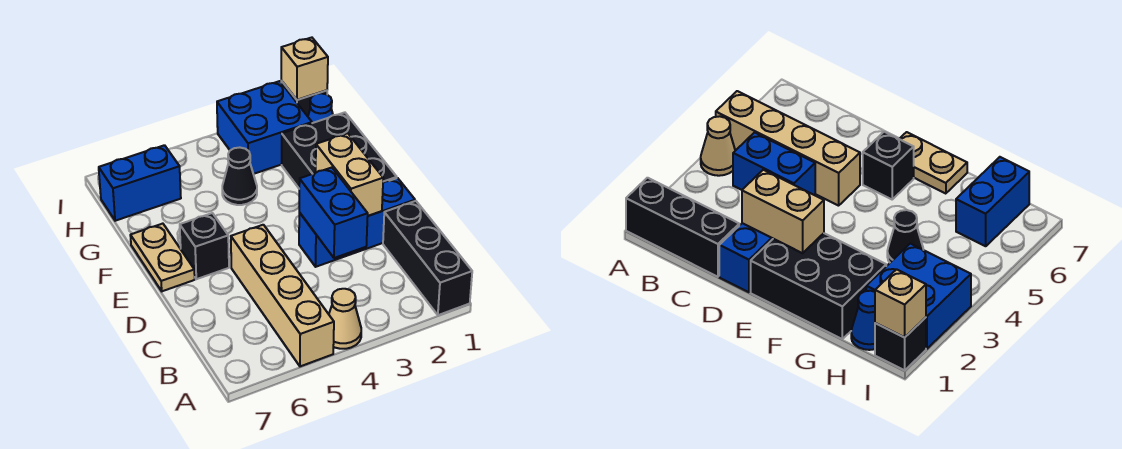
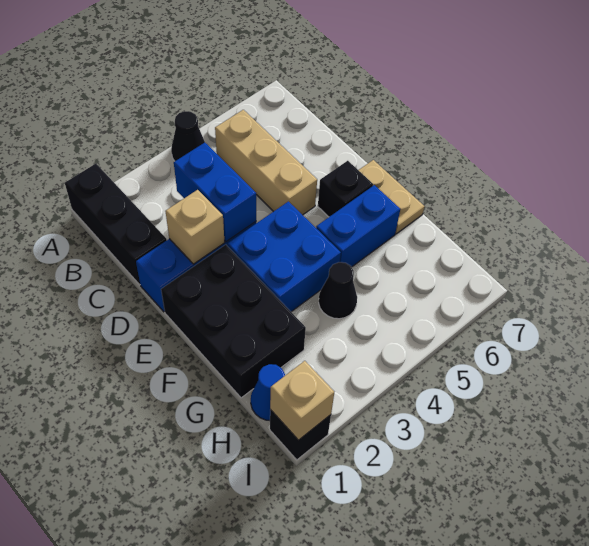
tan 1x1 cone [329,289,361,349] -> black 1x1 cone [171,111,205,161]
tan 1x4 brick [231,225,334,366] -> tan 1x3 brick [215,110,317,215]
tan 1x2 brick [316,133,383,216] -> tan 1x1 brick [165,190,225,264]
blue 2x2 brick [217,81,312,174] -> blue 2x2 brick moved to [227,201,341,312]
blue 1x2 brick [99,145,181,221] -> blue 1x2 brick moved to [316,185,400,267]

